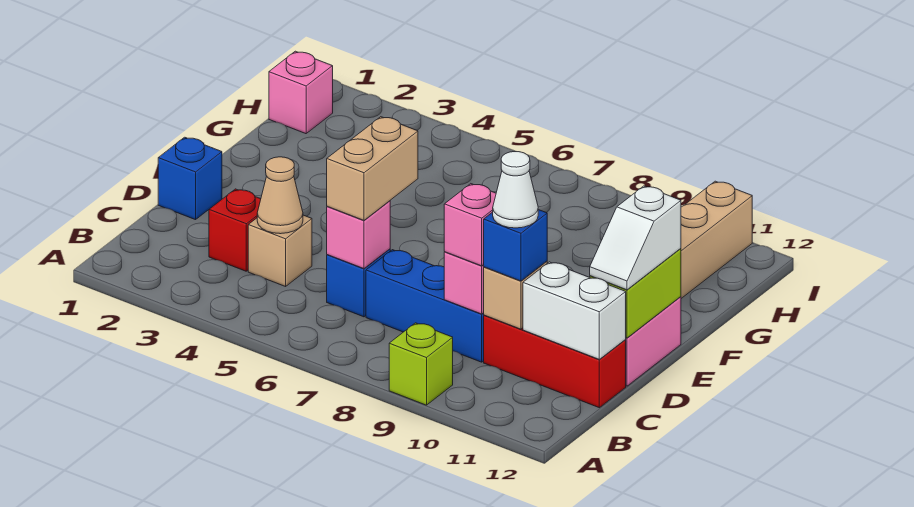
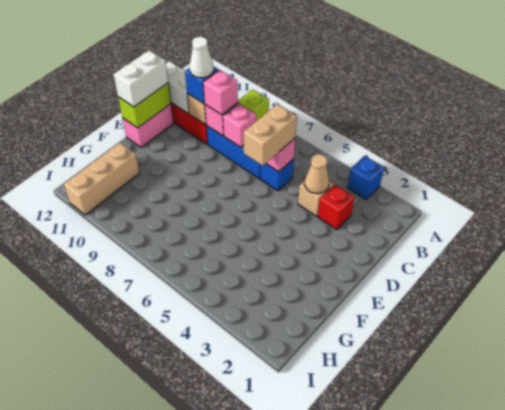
blue 1x1 brick [158,137,222,220] -> blue 1x1 brick moved to [347,156,384,199]
white 1x2 slope [590,186,681,290] -> white 1x2 brick [114,50,168,107]
pink 1x1 brick [269,51,333,134] -> pink 1x1 brick moved to [223,104,256,147]

